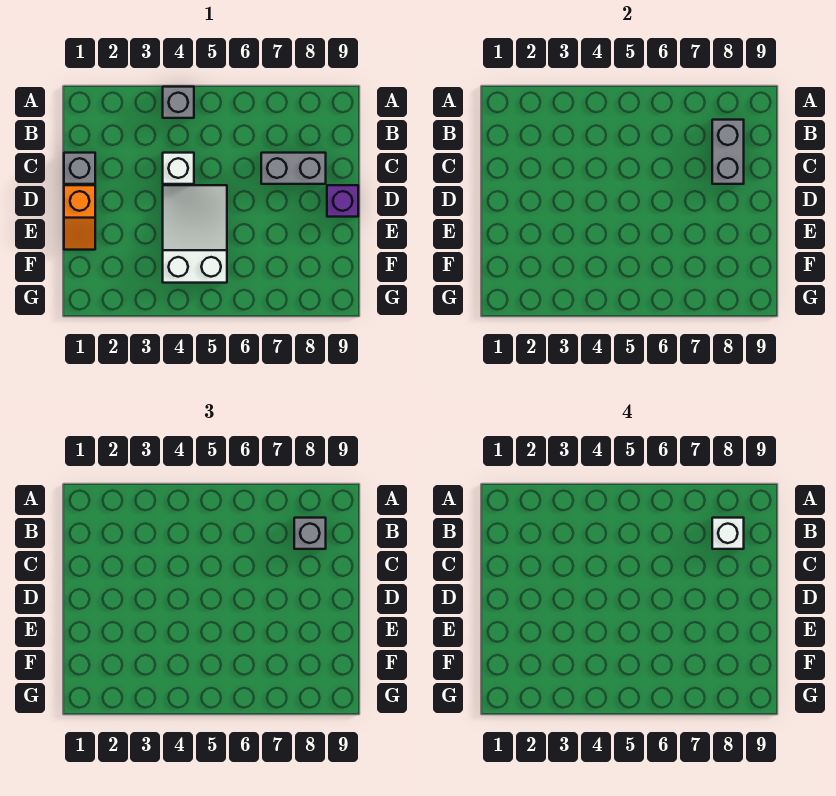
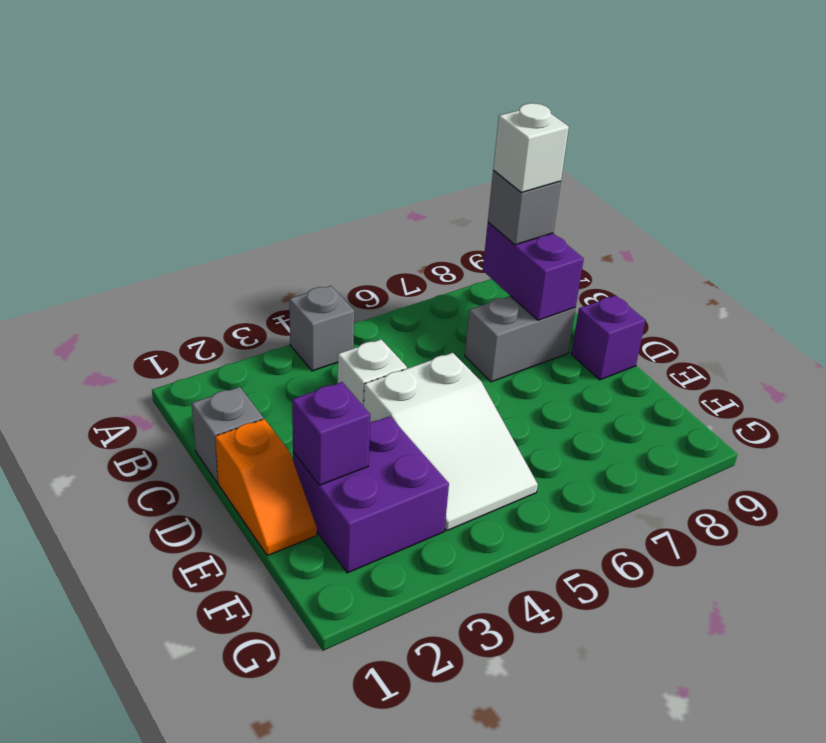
grey 1x2 brick [712,120,744,184] -> purple 1x2 brick [483,222,584,320]
white 2x3 slope [163,185,227,283] -> white 2x3 slope turned to [364,353,538,531]
none -> purple 2x2 brick [293,416,449,573]
none -> purple 1x1 brick [292,382,370,485]

